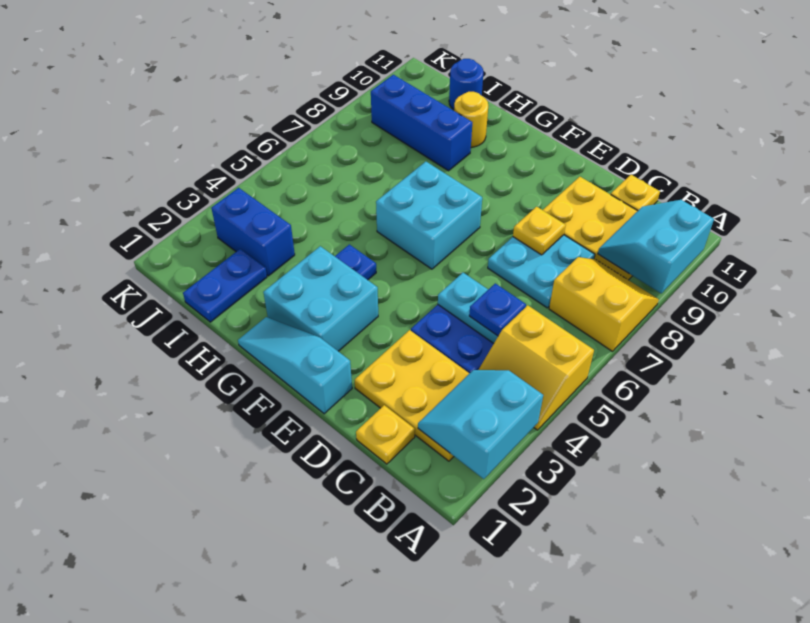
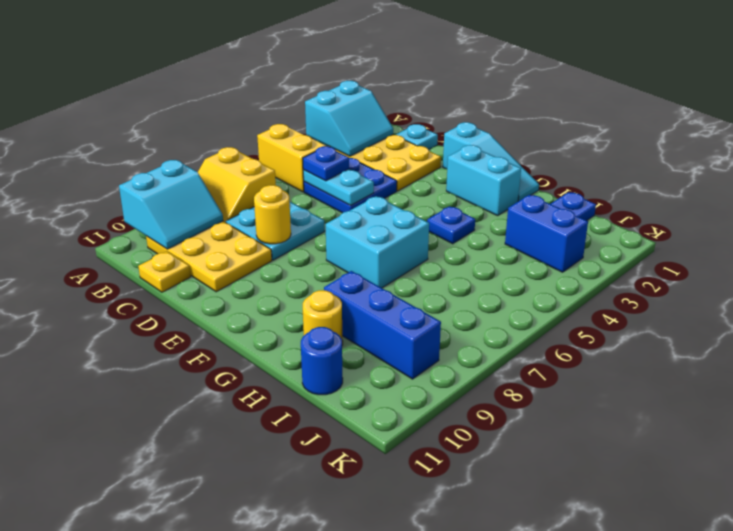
yellow 1x1 plate [356,405,415,464] -> cyan 1x1 plate [396,124,438,149]
yellow 1x1 plate [513,207,566,255] -> yellow 1x1 round brick [254,185,291,244]
cyan 2x2 brick [263,246,378,351] -> cyan 1x2 brick [446,145,521,216]

